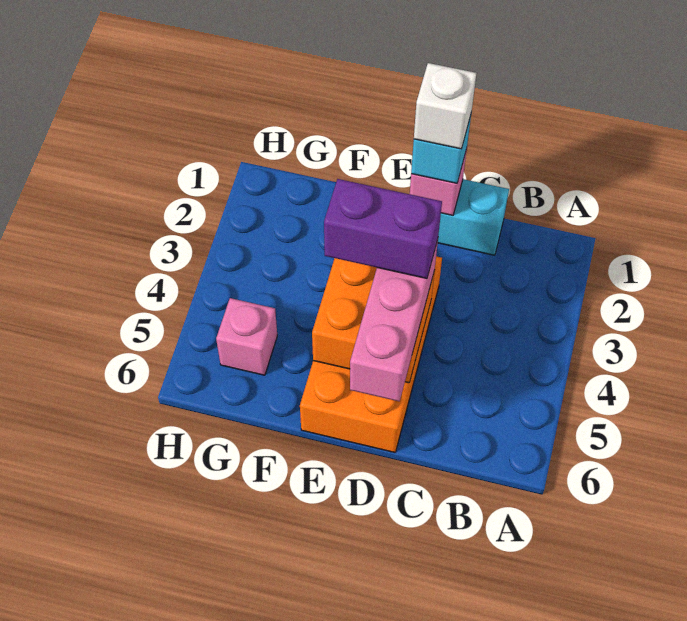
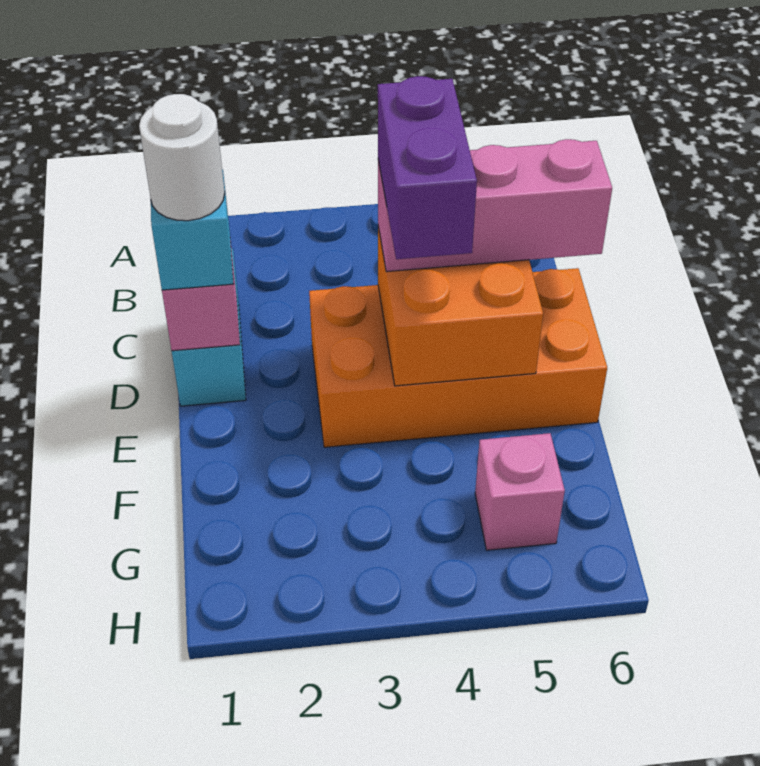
white 1x1 brick [414,63,476,149] -> white 1x1 round brick [139,94,225,221]

